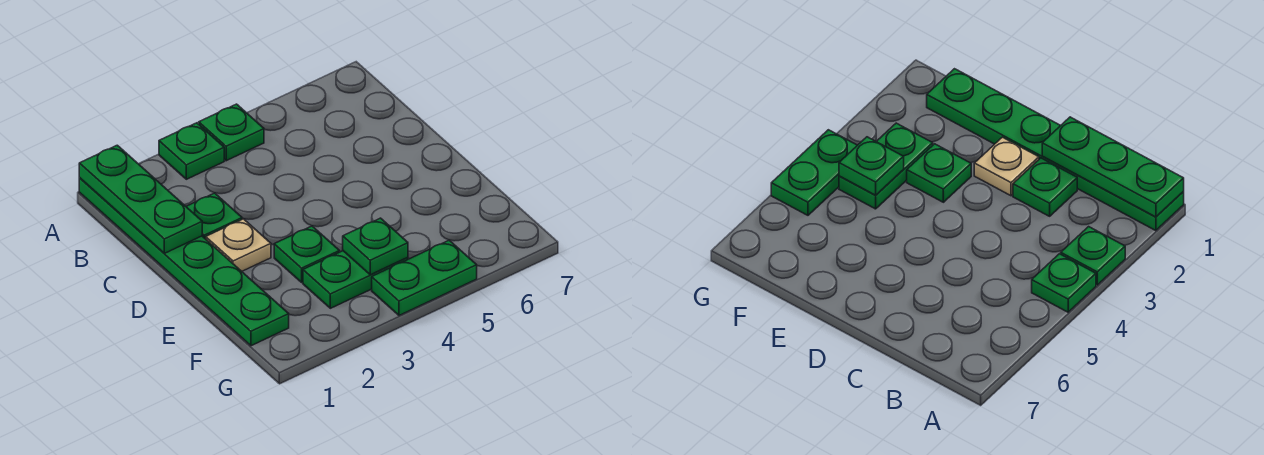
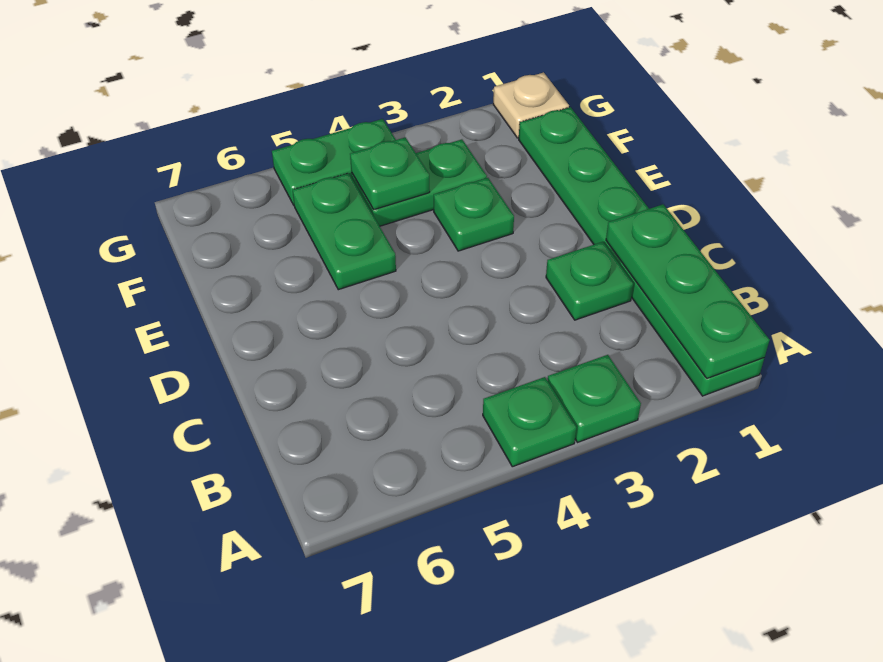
tan 1x1 plate [206,219,271,271] -> tan 1x1 plate moved to [493,72,569,138]
none -> green 1x2 plate [293,173,396,290]

